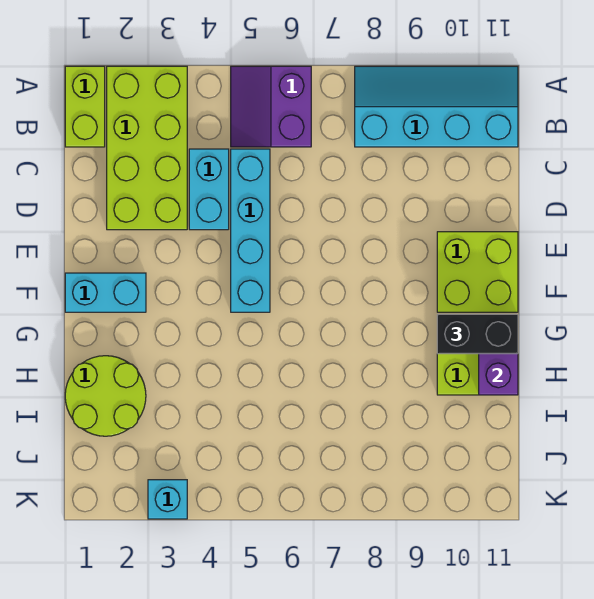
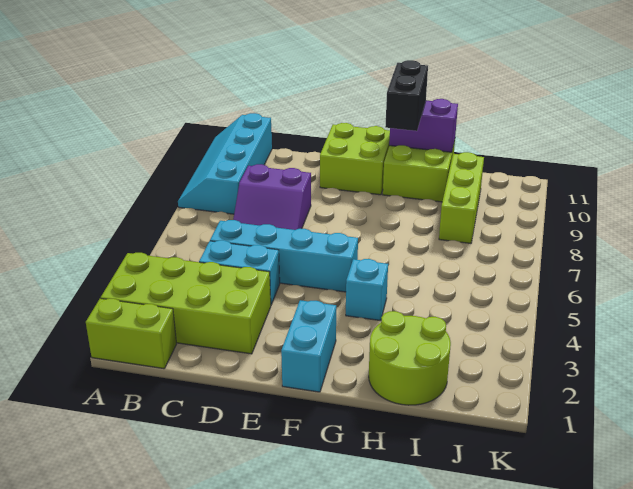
purple 2x2 slope [231,66,311,147] -> purple 2x2 slope moved to [233,164,311,230]
none -> lime 1x3 brick [439,152,484,243]
cyan 1x1 brick [148,480,187,519] -> cyan 1x1 brick moved to [346,259,388,321]

